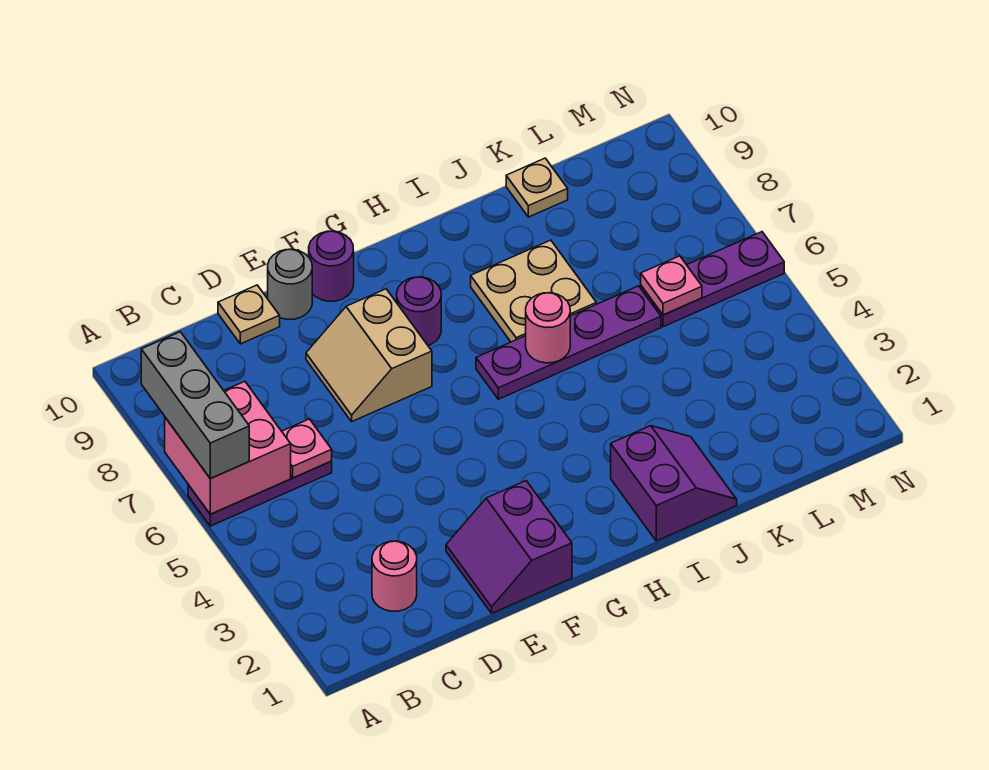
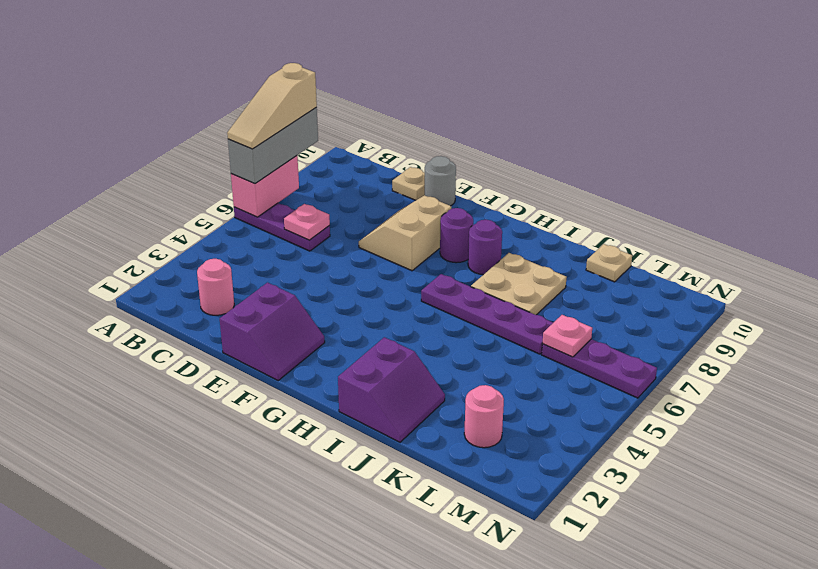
pink 2x2 brick [165,381,291,514] -> pink 1x2 brick [231,156,299,217]
none -> tan 1x3 slope [227,63,317,149]
purple 2x2 slope [446,481,572,613] -> purple 2x2 slope turned to [220,283,325,380]
purple 1x1 round brick [309,231,354,301] -> purple 1x1 round brick moved to [468,220,502,275]
pink 1x1 round brick [526,293,570,363] -> pink 1x1 round brick moved to [464,385,504,448]

